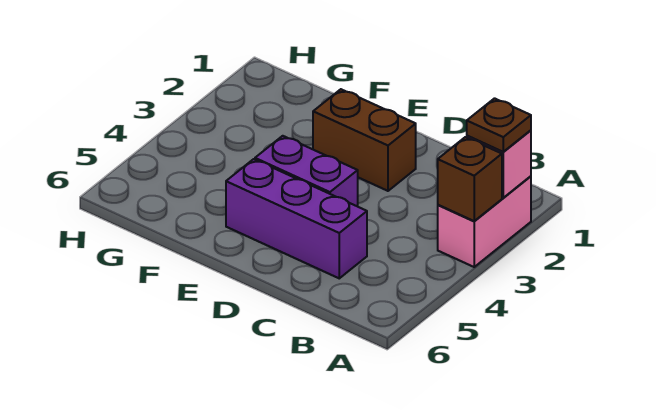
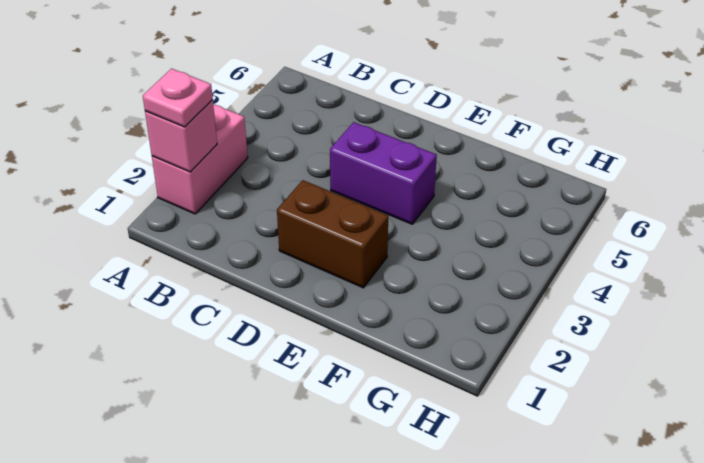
brown 1x1 plate [467,98,531,152] -> pink 1x1 plate [143,69,213,127]
brown 1x1 brick [438,137,502,221] -> none
purple 1x3 brick [226,159,367,278] -> none

